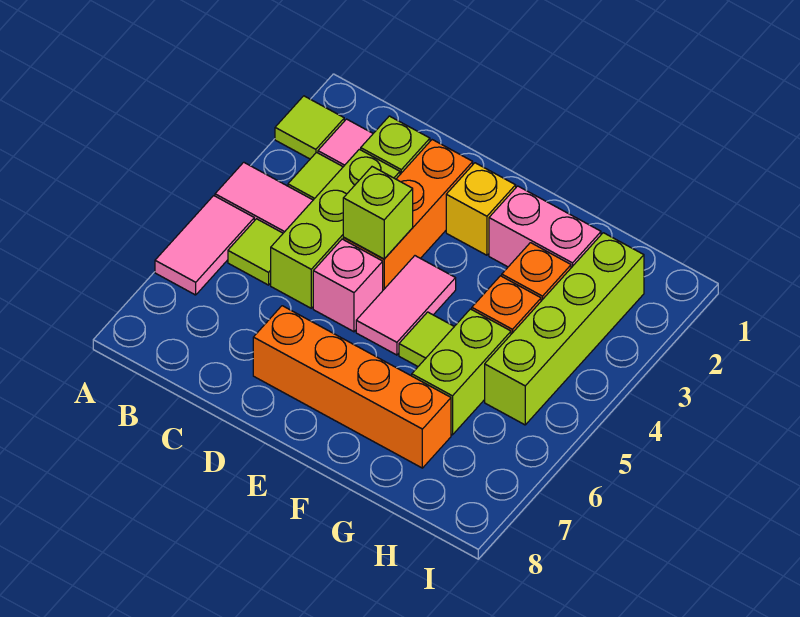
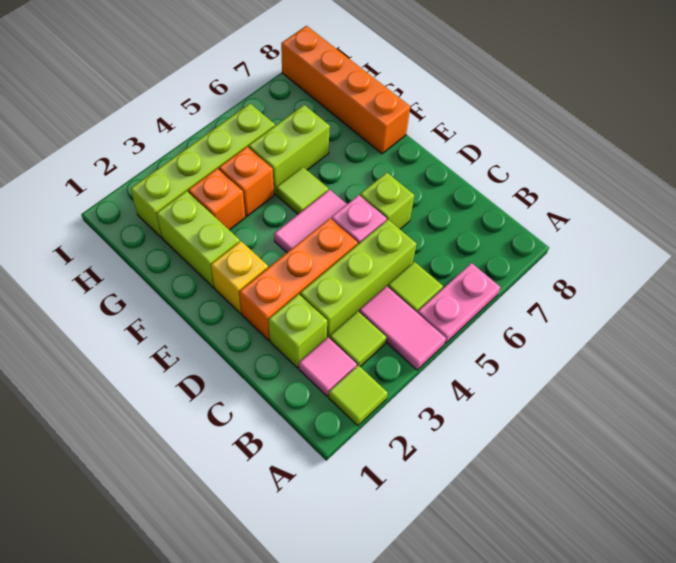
pink 1x2 tile [155,196,254,295] -> pink 1x2 plate [418,263,500,343]
lime 1x1 brick [343,167,413,259] -> lime 1x1 brick moved to [360,172,414,229]
orange 1x4 brick [253,306,451,468] -> orange 1x4 brick moved to [281,26,410,154]
pink 1x2 brick [489,186,601,268] -> lime 1x2 brick [156,191,240,288]

